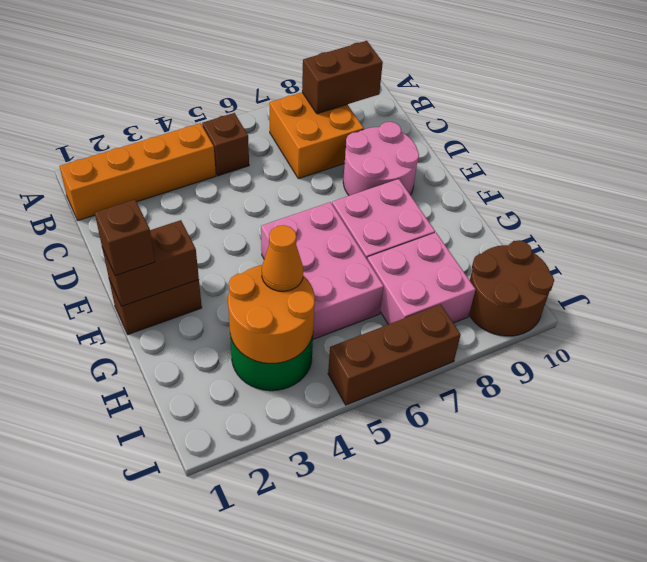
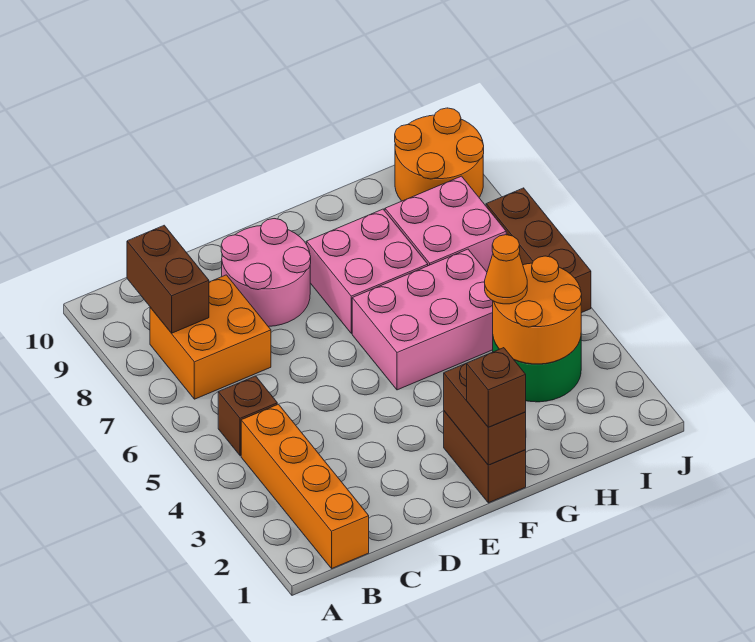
brown 2x2 round brick [469,240,554,336] -> orange 2x2 round brick [395,108,484,201]

